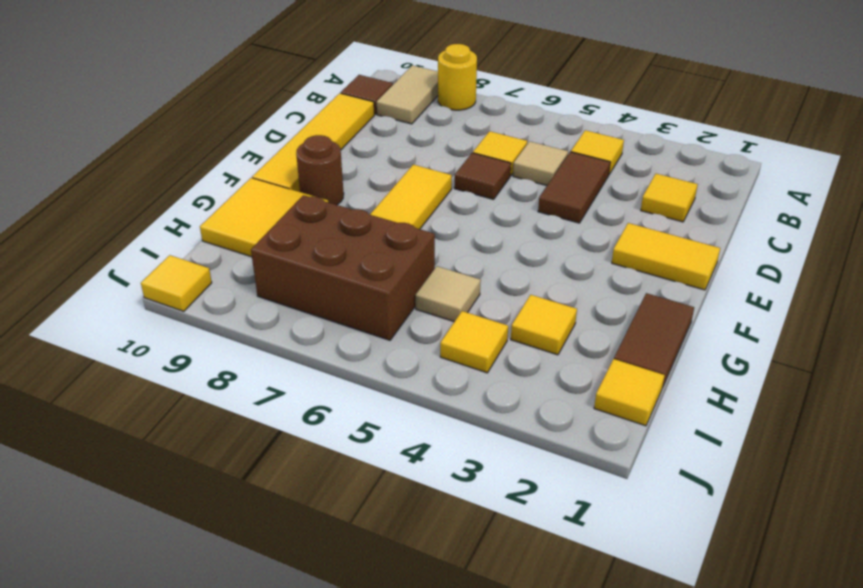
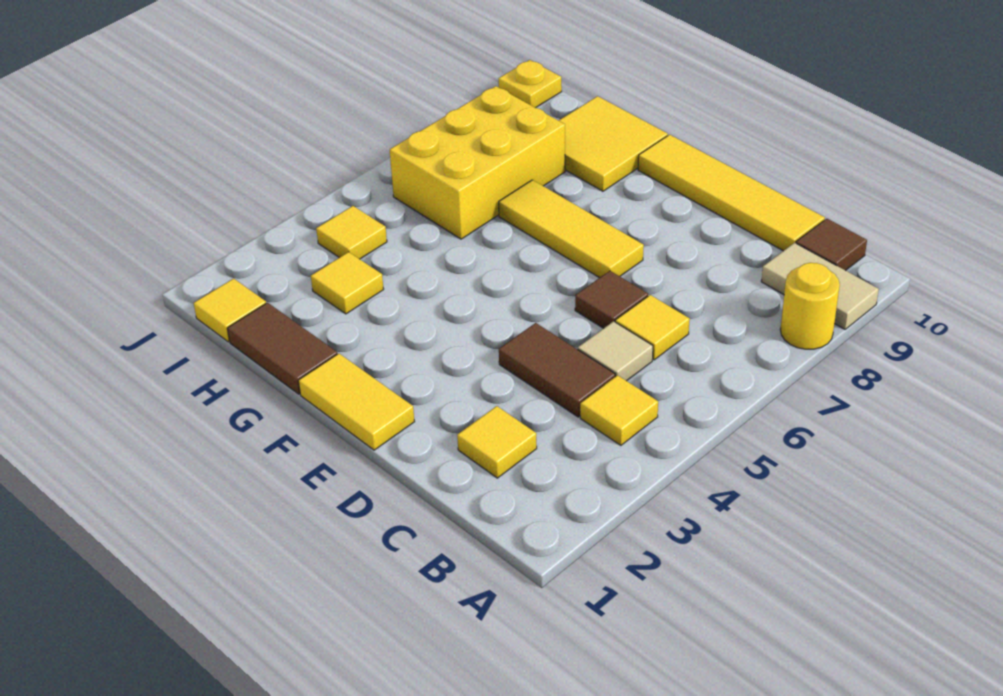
yellow 1x2 tile [612,223,720,290] -> yellow 1x2 tile turned to [298,354,415,450]
brown 1x1 round brick [296,135,344,205] -> none
tan 1x1 tile [416,266,481,322] -> none
brown 2x3 brick [251,195,435,340] -> yellow 2x3 brick [390,86,565,239]
yellow 1x1 tile [141,255,212,311] -> yellow 1x1 plate [499,60,562,108]

